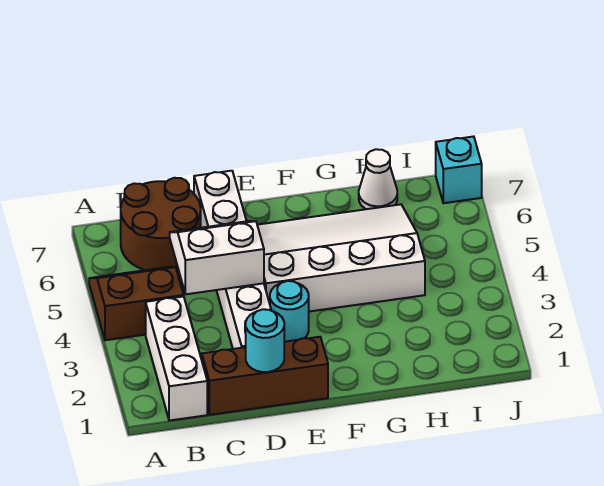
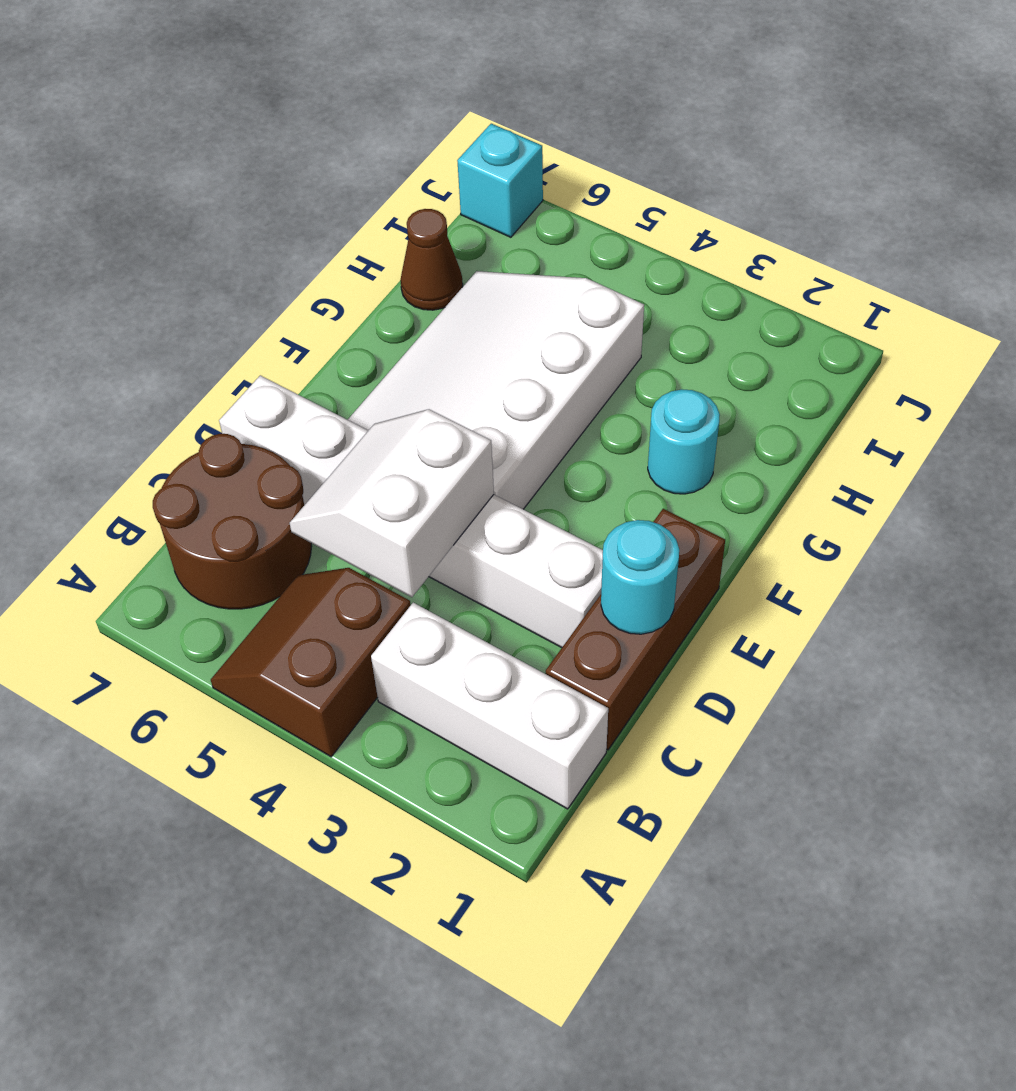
cyan 1x1 round brick [270,281,309,342] -> cyan 1x1 round brick moved to [648,389,720,494]
white 1x1 cone [359,149,397,209] -> brown 1x1 cone [400,209,463,310]

